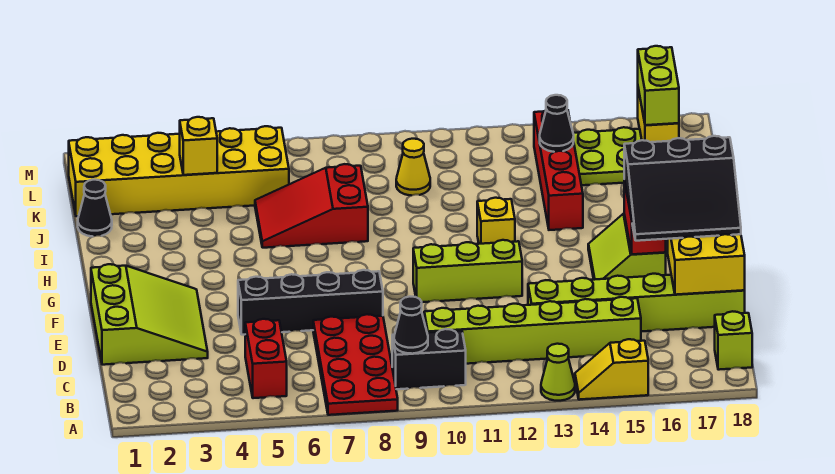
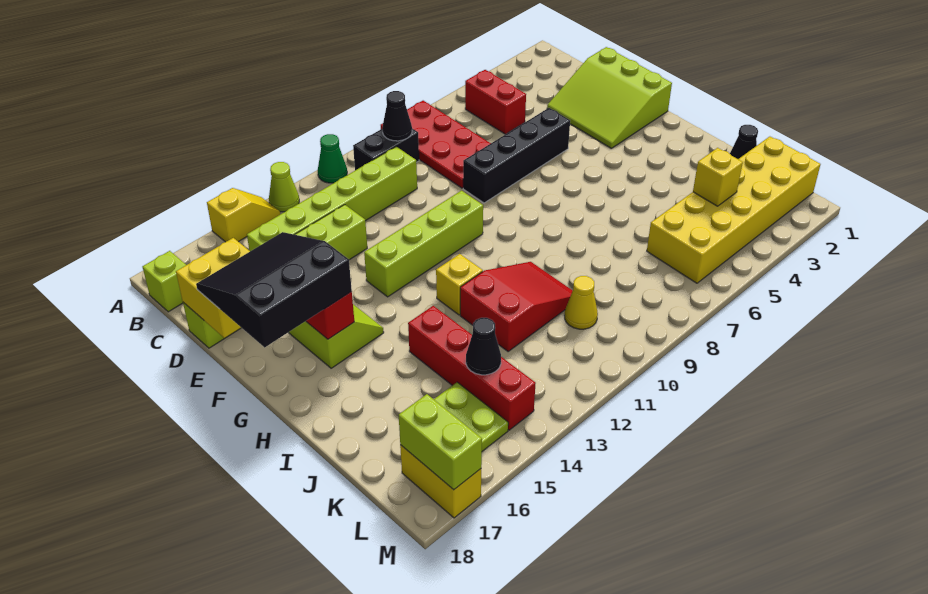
none -> green 1x1 cone [318,134,347,183]
lime 1x3 brick [413,240,522,302] -> lime 1x4 brick [364,191,483,297]
red 2x3 slope [255,164,368,248] -> red 2x3 slope moved to [460,262,573,351]

